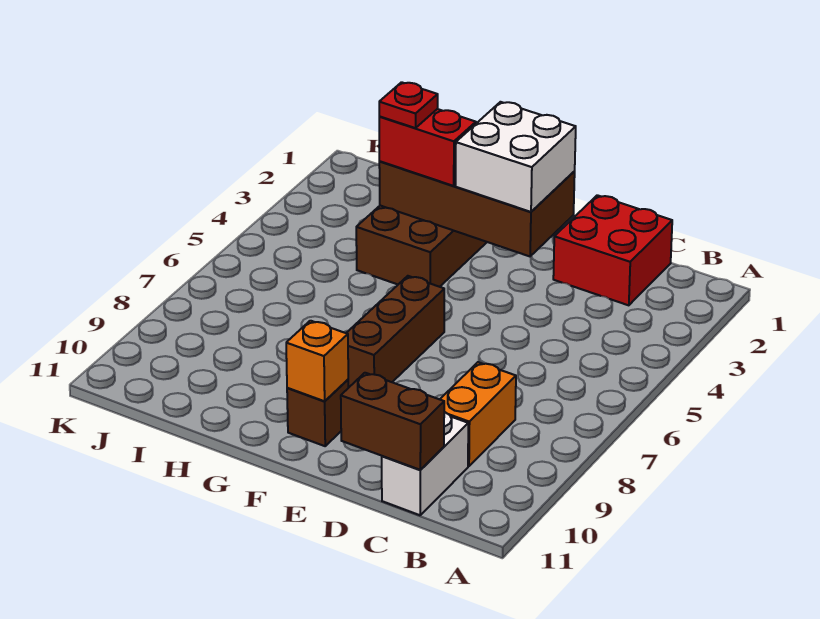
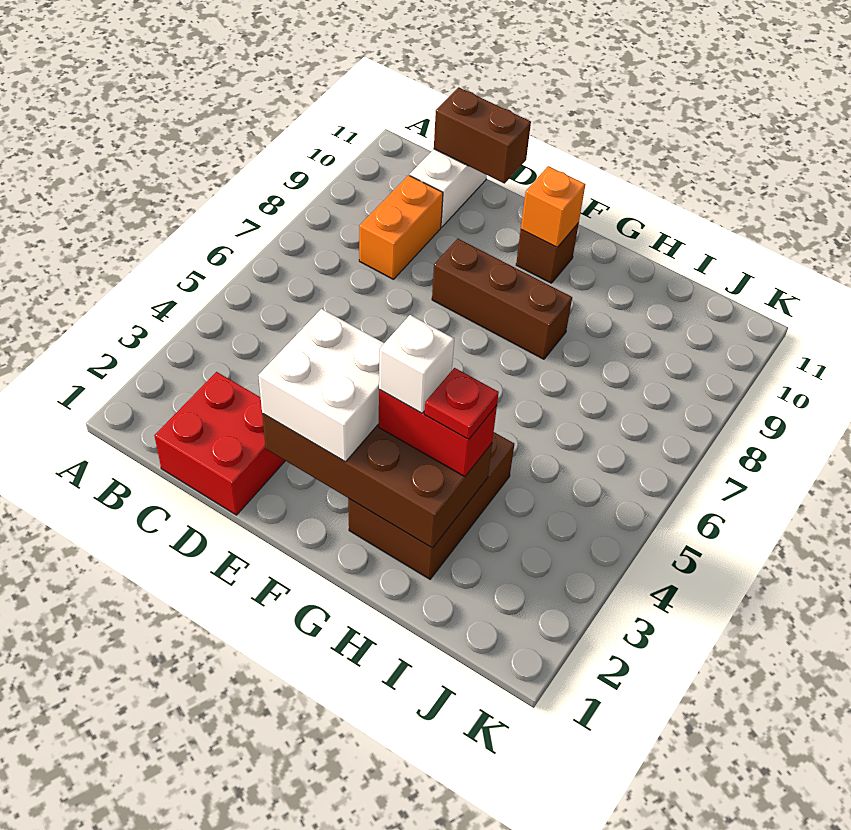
brown 1x3 brick [347,276,444,388] -> brown 1x3 brick turned to [432,239,572,359]
none -> white 1x1 brick [379,315,454,413]

